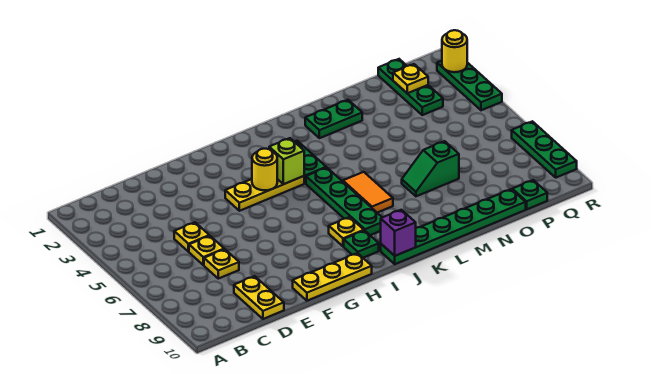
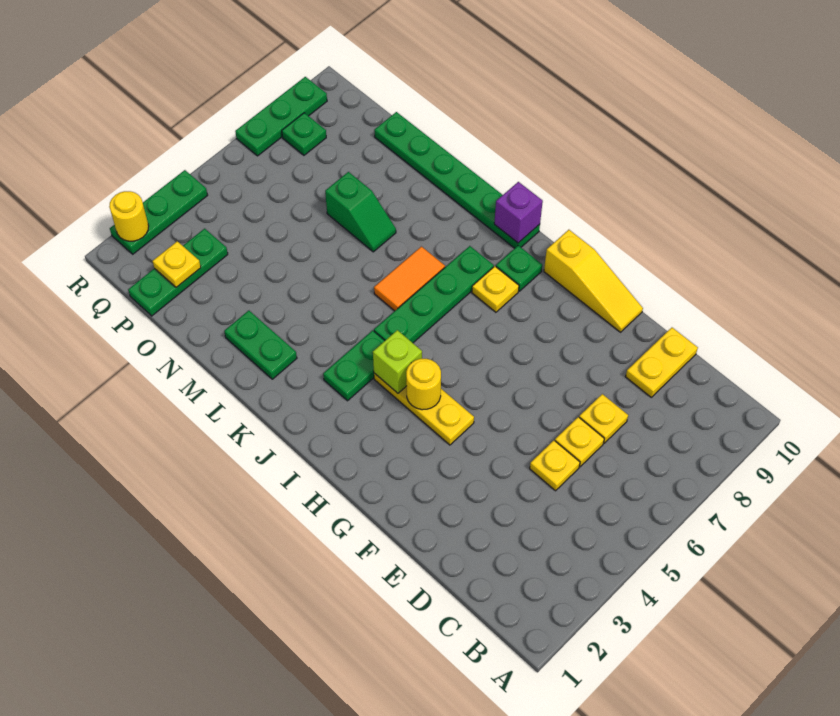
yellow 1x3 plate [293,253,372,301] -> yellow 1x3 slope [544,230,643,332]
green 1x1 plate [512,180,547,209] -> green 1x1 plate moved to [282,113,326,155]

